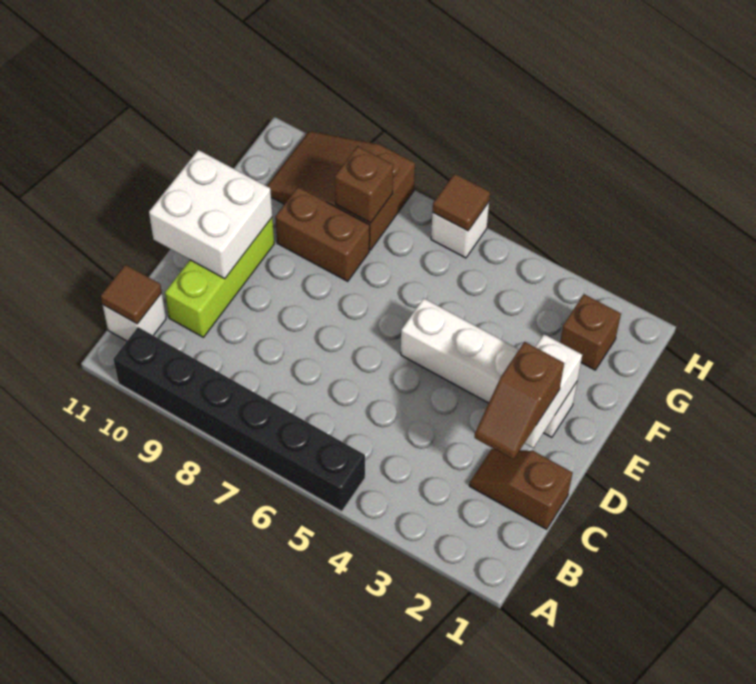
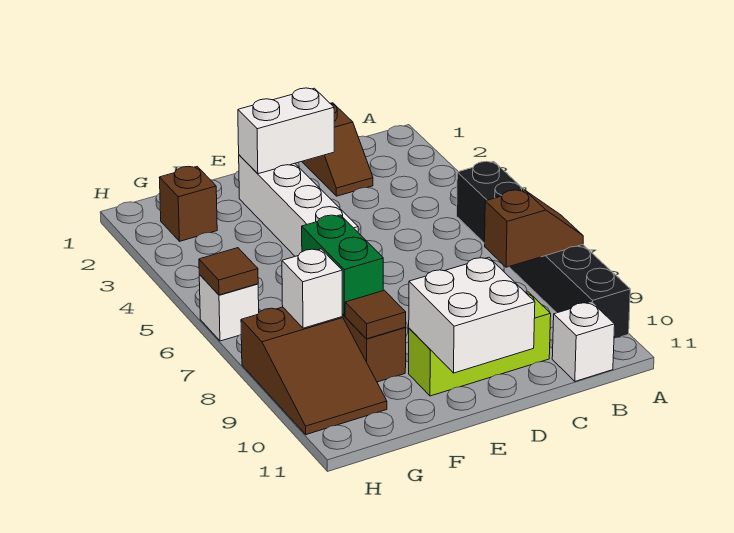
brown 1x1 tile [101,265,162,324] -> brown 1x1 tile moved to [345,290,406,339]
brown 1x2 slope [474,342,564,459] -> brown 1x2 slope moved to [485,190,583,267]
none -> green 1x2 brick [302,215,383,316]
brown 1x1 brick [335,146,393,223] -> white 1x1 brick [282,249,342,328]

